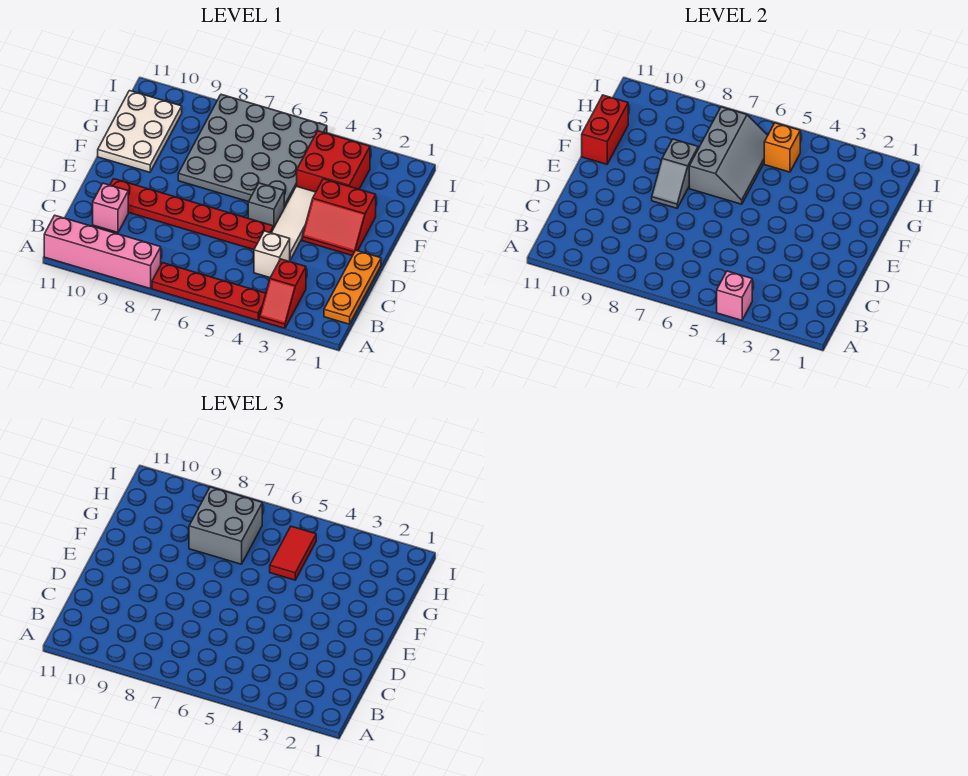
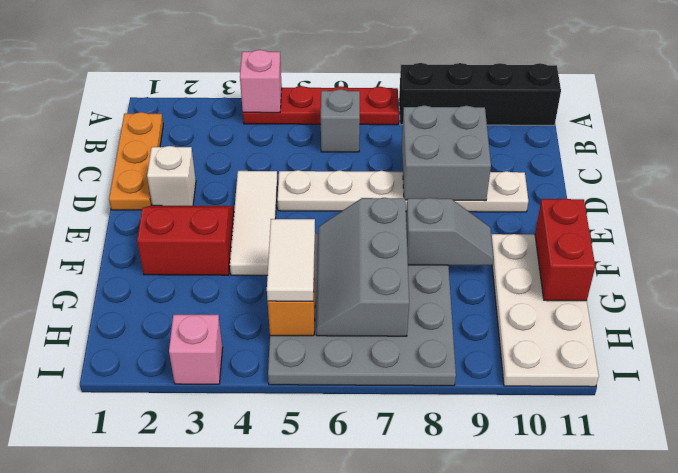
red 1x2 slope [259,259,306,328] -> none
pink 1x4 brick [44,215,161,289] -> black 1x4 brick [399,63,561,125]
white 1x1 brick [254,231,290,278] -> white 1x1 brick moved to [147,146,196,206]
pink 1x1 brick [93,183,128,233] -> pink 1x1 brick moved to [169,315,223,384]
red 1x6 plate [110,179,274,250] -> white 1x6 plate [277,170,528,212]
grey 1x1 brick [248,183,284,227] -> grey 1x1 brick moved to [321,89,360,152]
grey 1x2 slope [652,139,698,208] -> grey 1x2 slope turned to [406,198,494,265]
white 2x3 plate [98,91,182,172] -> white 2x4 plate [491,234,599,387]
red 2x2 brick [297,131,370,192] -> none
red 1x2 tile [270,526,316,580] -> white 1x2 tile [267,219,315,301]
grey 2x2 brick [189,487,262,564] -> grey 2x2 brick moved to [402,105,491,201]

